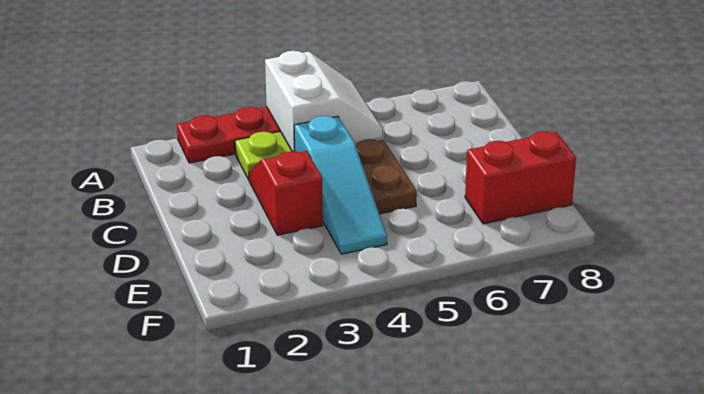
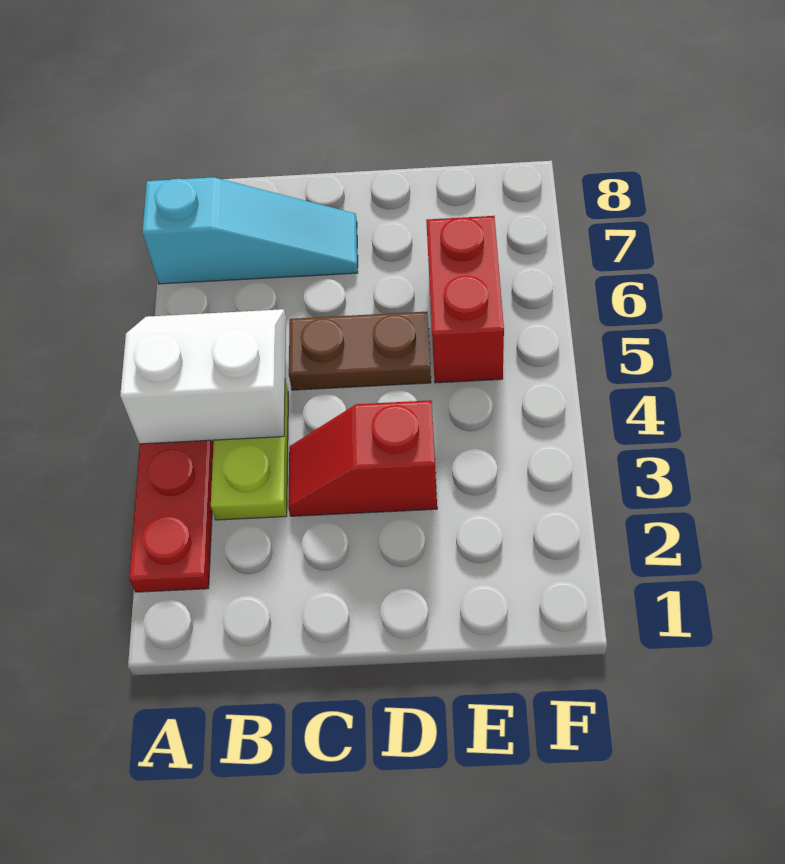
cyan 1x3 slope [294,116,387,254] -> cyan 1x3 slope moved to [142,177,358,284]
red 1x2 brick [465,132,576,224] -> red 1x2 brick moved to [426,216,504,383]

